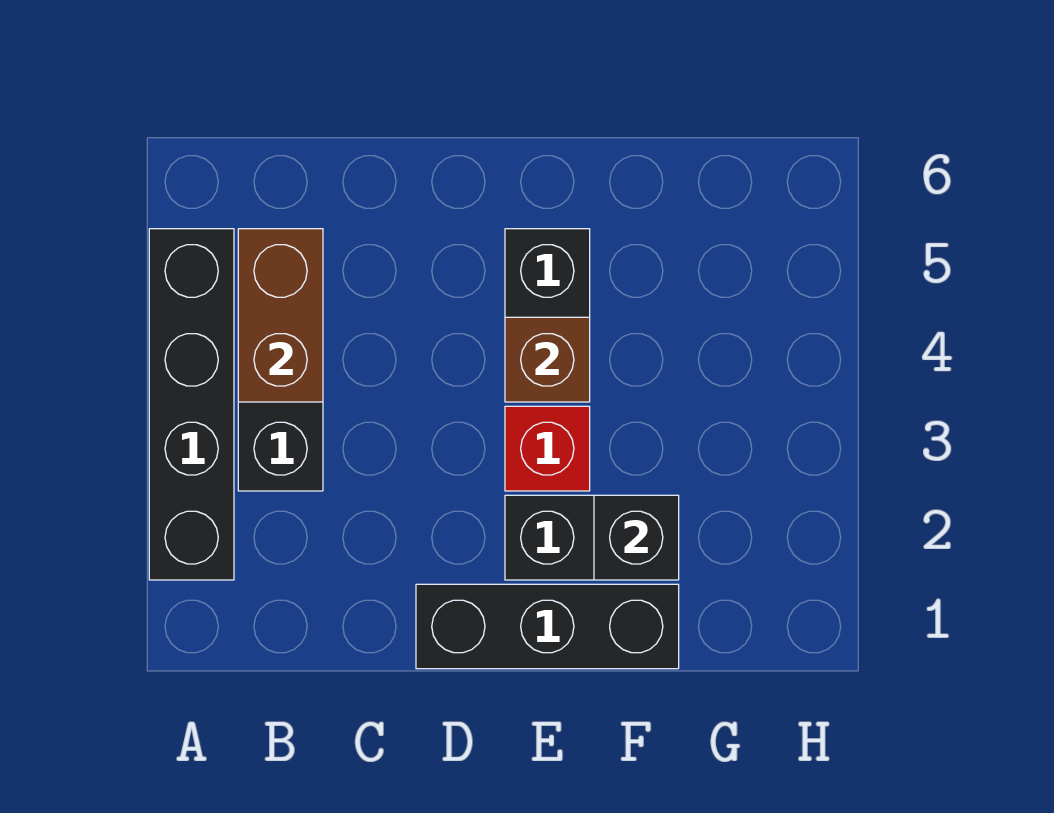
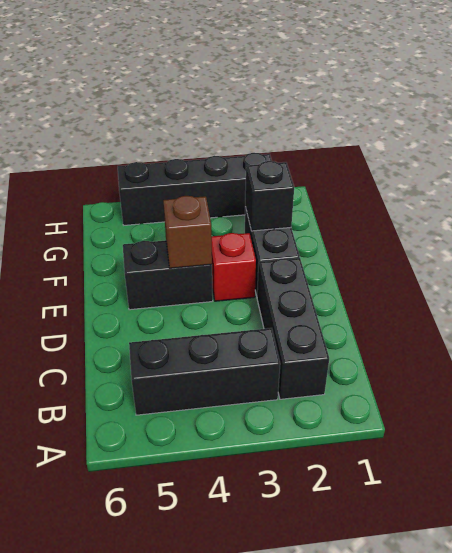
black 1x4 brick [149,229,234,580] -> black 1x4 brick moved to [118,153,272,225]
brown 1x2 brick [238,229,323,402] -> none
black 1x3 brick [416,584,679,669] -> black 1x3 brick moved to [257,258,329,399]

